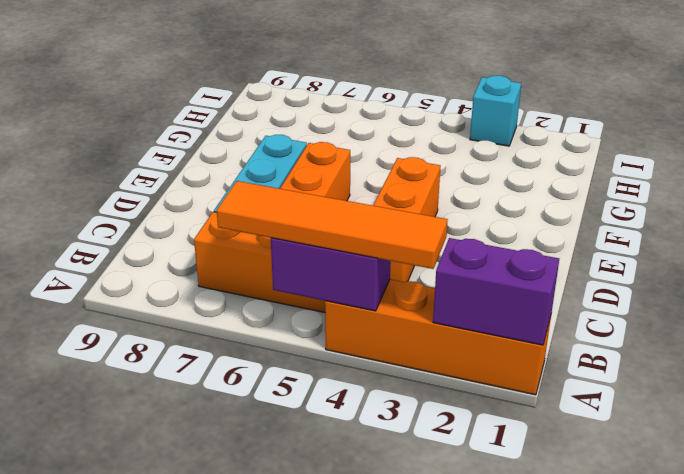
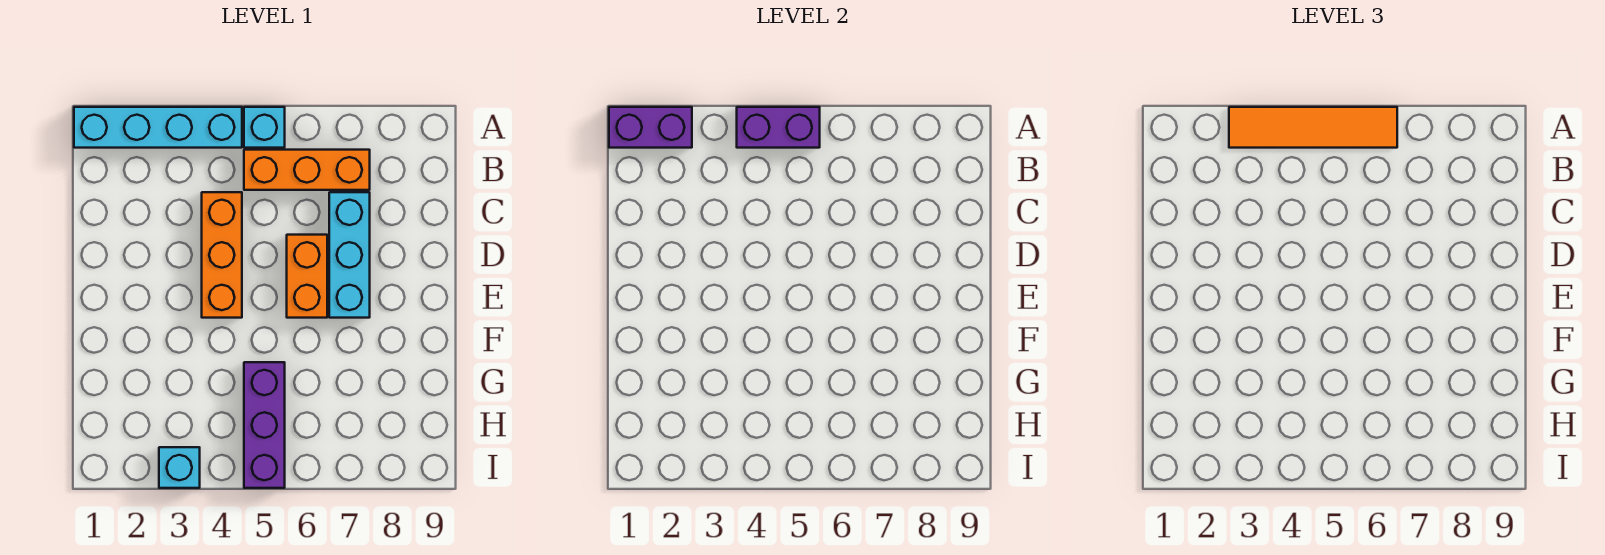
orange 1x4 brick [325,279,551,395] -> cyan 1x4 brick [74,107,242,148]
none -> cyan 1x1 brick [244,107,285,148]
none -> purple 1x3 brick [244,362,285,488]

